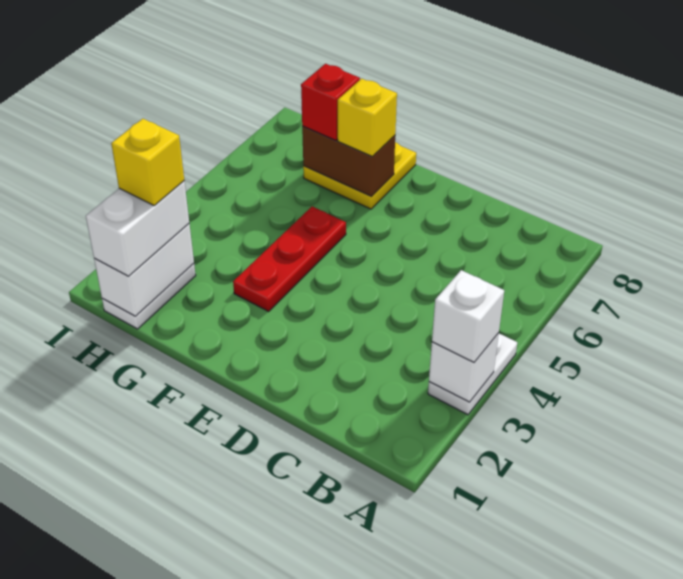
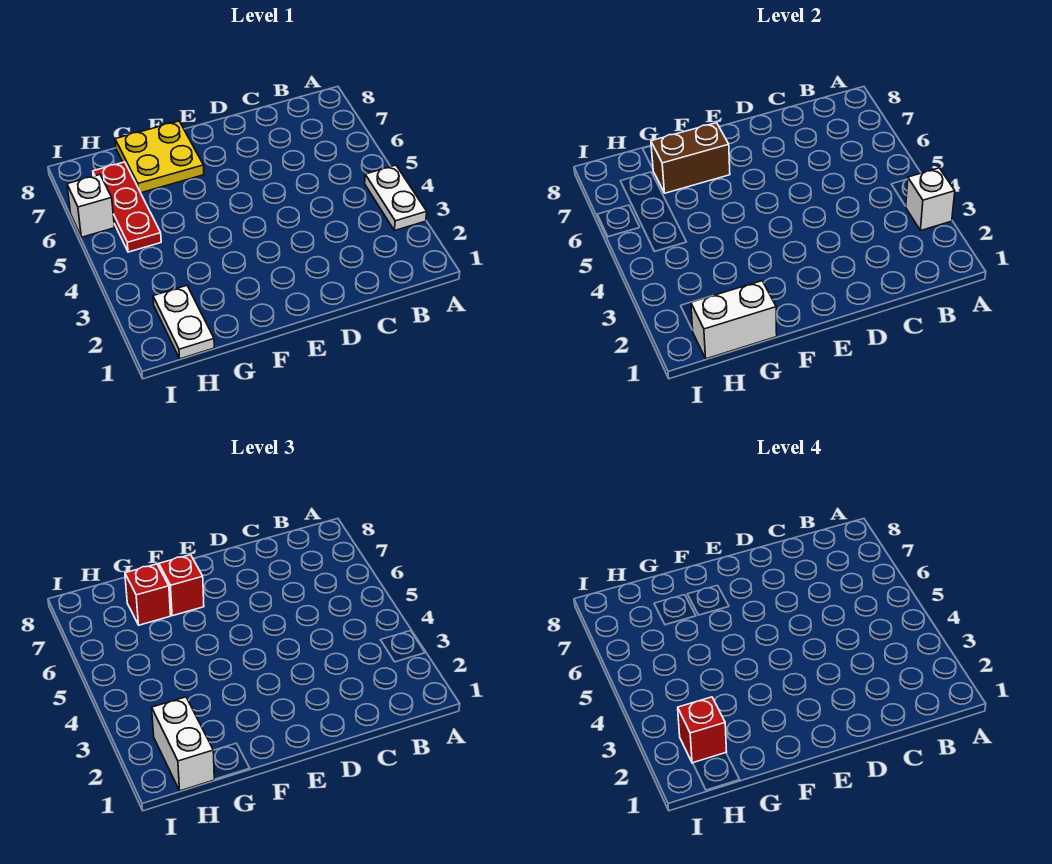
white 1x1 brick [432,270,504,362] -> white 1x1 brick moved to [67,175,114,237]
red 1x3 plate [233,206,346,312] -> red 1x3 plate moved to [93,162,161,252]
yellow 1x1 brick [338,78,397,157] -> red 1x1 brick [159,555,204,616]
white 1x2 brick [94,224,194,316] -> white 1x2 brick turned to [691,281,777,359]
yellow 1x1 brick [111,119,184,205] -> red 1x1 brick [678,697,727,763]

